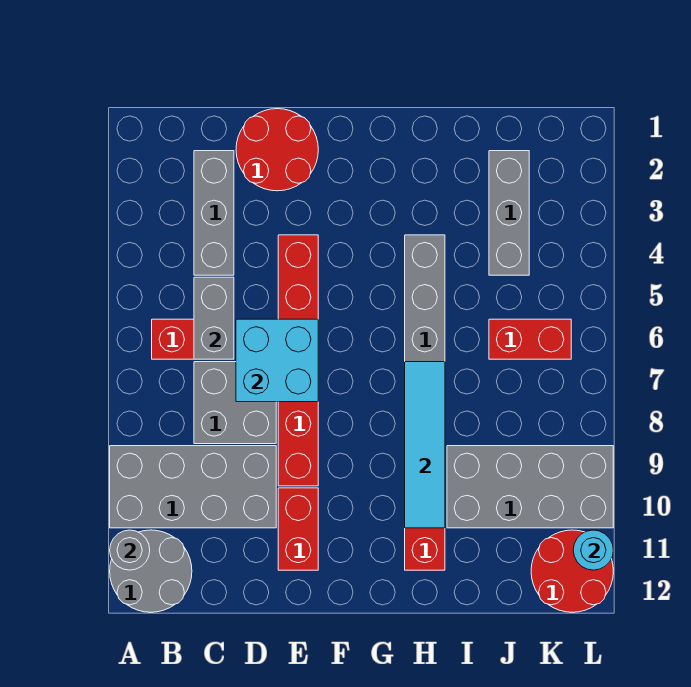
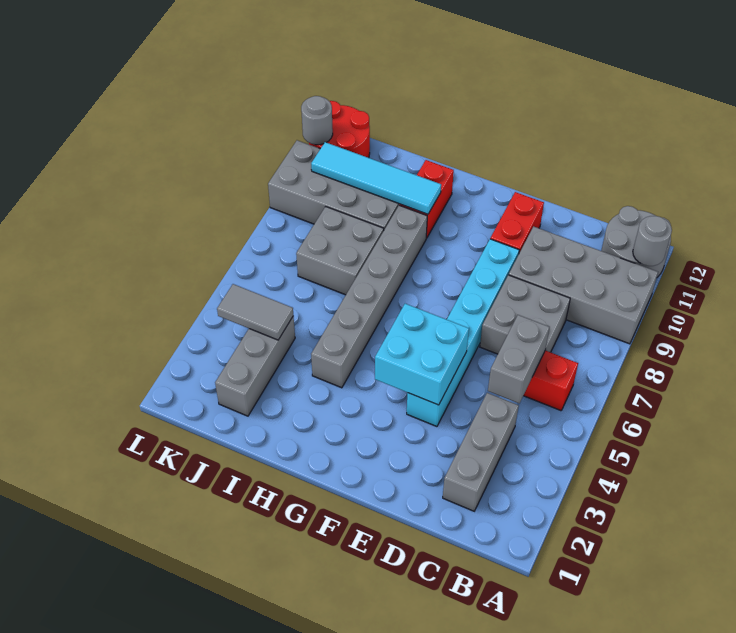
red 2x2 round brick [236,109,318,191] -> none
cyan 2x2 brick [236,319,318,402] -> cyan 2x2 brick moved to [375,304,469,405]
red 1x6 brick [278,235,318,486] -> cyan 1x6 brick [407,239,519,426]
cyan 1x4 tile [405,362,445,528] -> cyan 1x4 tile turned to [311,142,441,214]
none -> grey 2x2 brick [296,207,384,295]
none -> grey 1x2 tile [217,284,293,340]
red 1x2 brick [489,319,571,359] -> none
cyan 1x1 round brick [573,530,613,570] -> grey 1x1 round brick [301,96,333,145]

